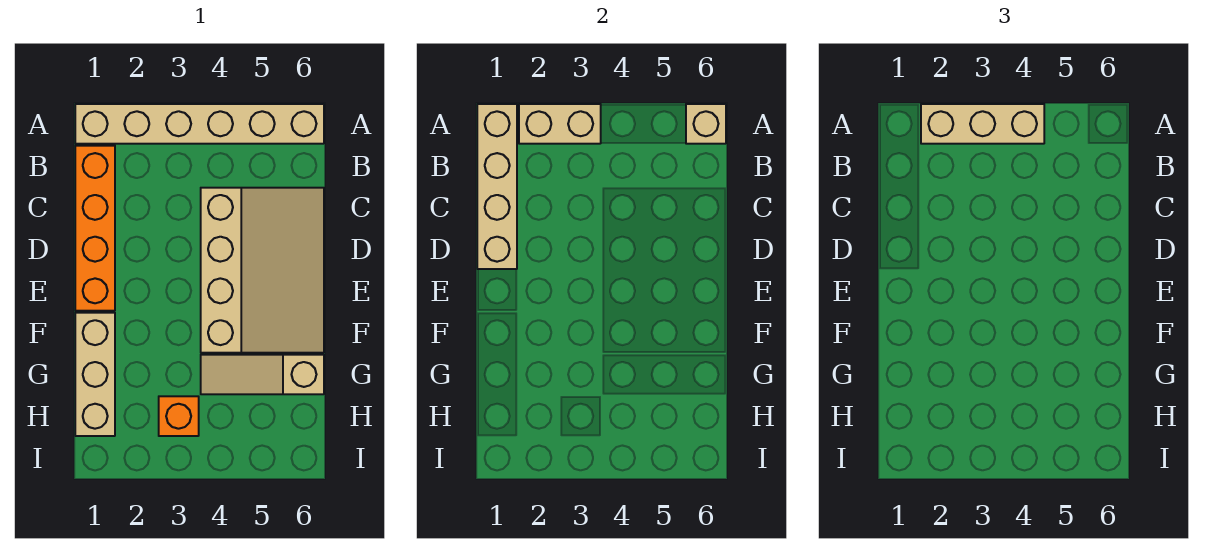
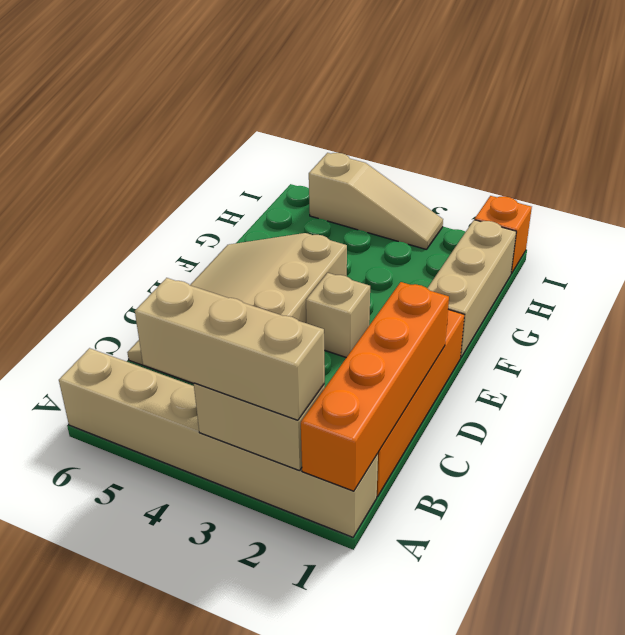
tan 1x4 brick [477,104,517,269] -> orange 1x4 brick [301,282,449,491]
tan 1x1 brick [686,104,726,144] -> tan 1x1 brick moved to [306,273,370,358]
tan 1x3 slope [201,355,324,394] -> tan 1x3 slope moved to [309,153,443,250]
orange 1x1 brick [159,396,199,436] -> orange 1x1 brick moved to [475,196,532,274]

